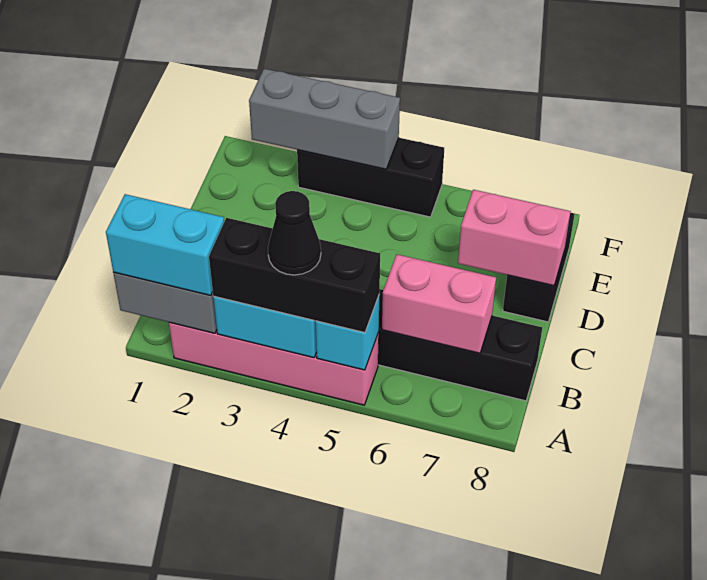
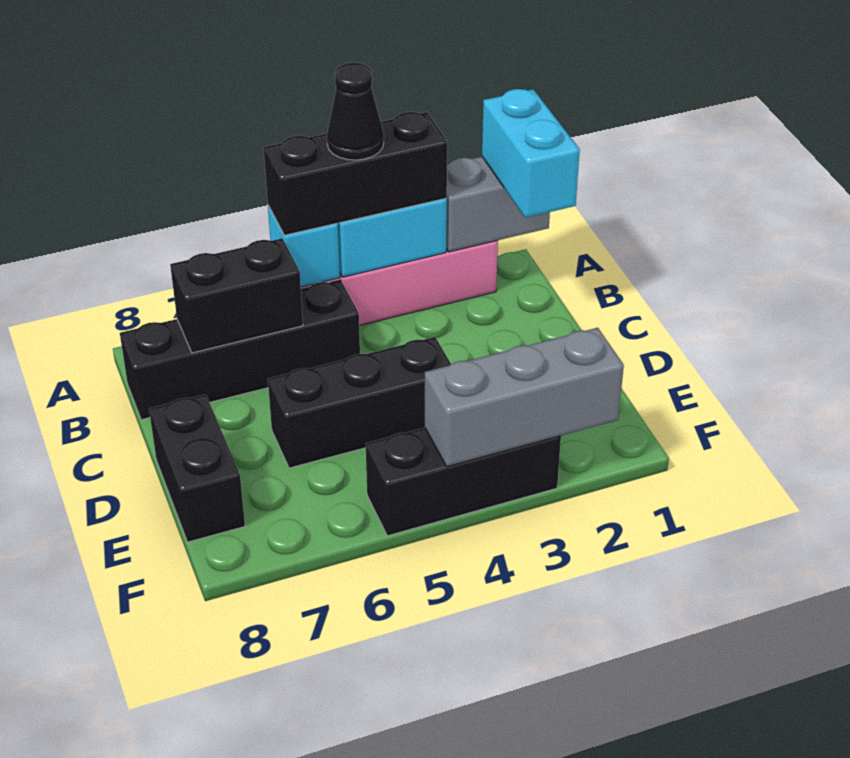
cyan 1x2 brick [106,194,224,295] -> cyan 1x2 brick turned to [482,89,580,218]
pink 1x2 brick [382,254,496,353] -> black 1x2 brick [170,238,303,353]
none -> black 1x3 brick [268,337,451,468]
pink 1x2 brick [458,190,571,286] -> none

